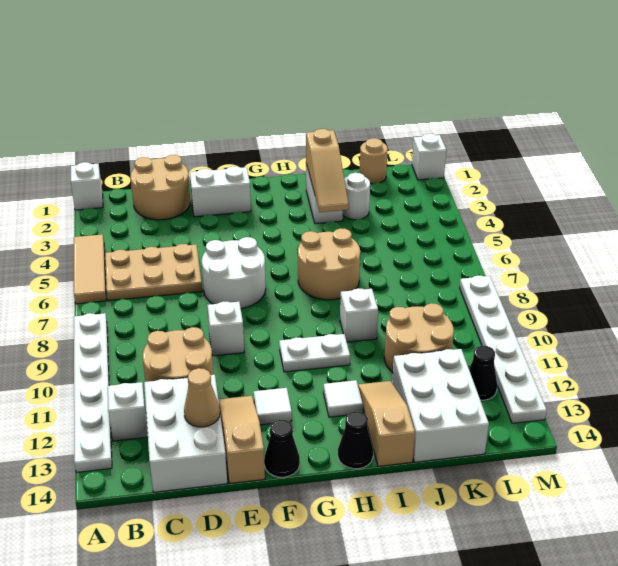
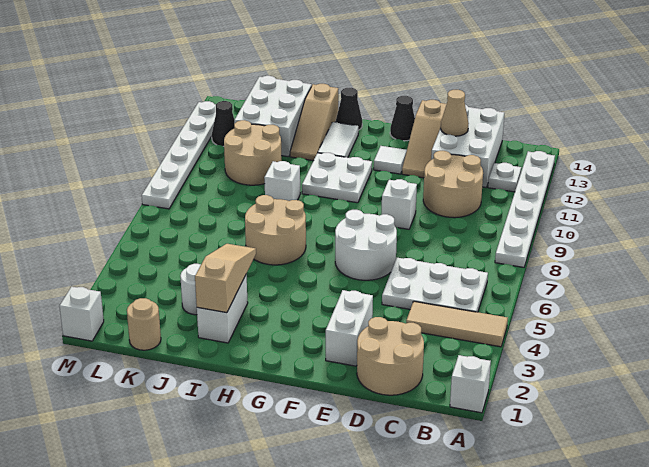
tan 1x3 tile [74,234,106,304] -> tan 1x3 tile turned to [406,301,508,347]
tan 2x3 plate [105,244,202,301] -> white 2x3 plate [382,258,488,312]
white 1x1 brick [108,382,148,441] -> white 1x1 plate [488,163,521,192]
white 1x2 brick [190,166,251,217] -> white 1x2 brick turned to [326,290,373,366]
white 1x2 plate [279,334,350,372] -> white 2x2 plate [302,153,372,203]
white 1x1 tile [323,380,363,417] -> white 1x2 tile [318,122,358,157]

